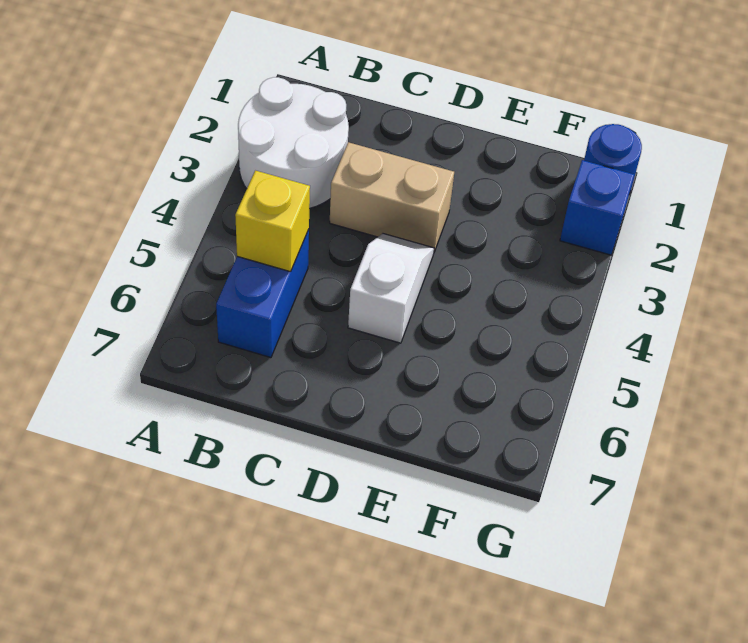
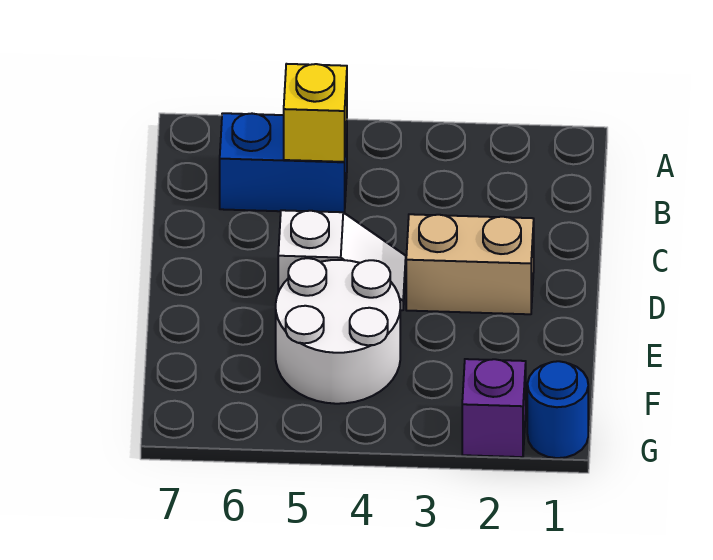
white 2x2 round brick [238,77,349,209] -> white 2x2 round brick moved to [276,258,400,404]
tan 1x2 brick [330,142,454,252] -> tan 1x2 brick turned to [406,214,534,314]
blue 1x1 brick [560,160,634,255] -> purple 1x1 brick [462,359,526,457]

